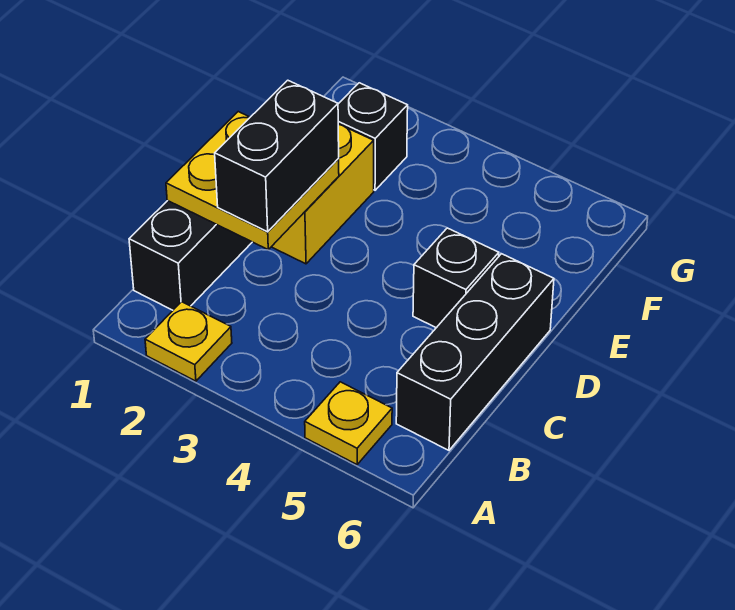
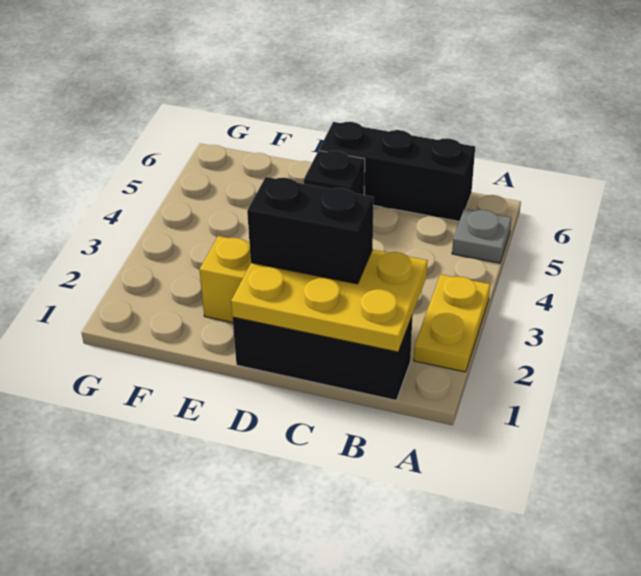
yellow 1x1 plate [145,302,232,381] -> yellow 1x2 plate [414,274,490,372]
yellow 1x1 plate [305,382,392,464] -> grey 1x1 plate [452,209,512,263]
yellow 2x2 plate [166,112,339,249] -> yellow 2x3 plate [231,250,428,352]
black 1x1 brick [338,83,408,190] -> none

